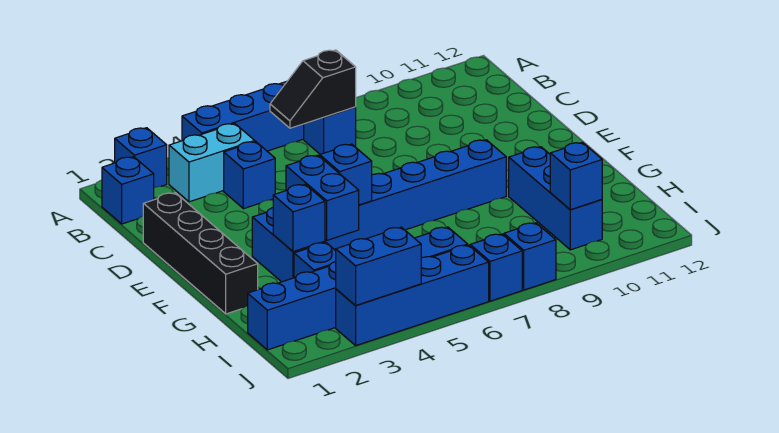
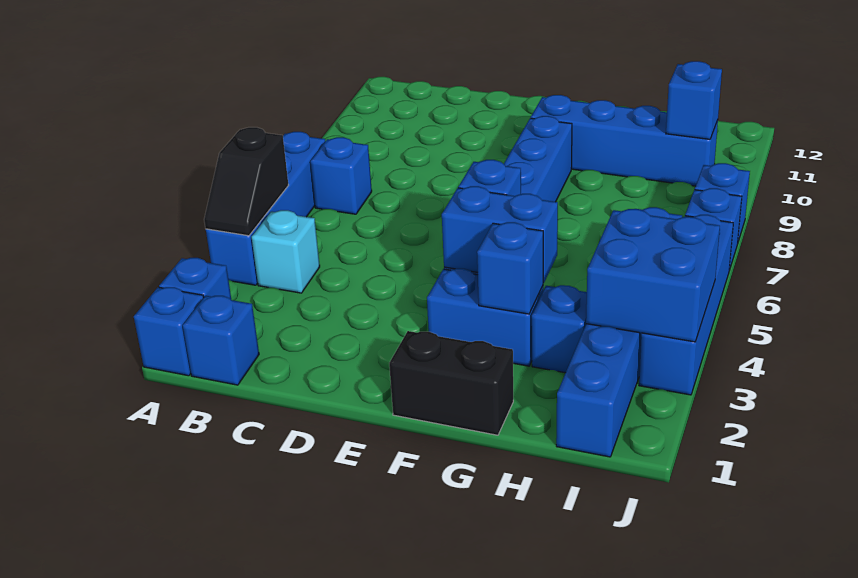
cyan 1x2 brick [169,123,255,202] -> cyan 1x1 brick [252,210,320,293]
black 1x2 slope [270,50,356,128] -> black 1x2 slope moved to [204,127,288,236]
blue 1x1 brick [224,141,275,209] -> blue 1x1 brick moved to [134,287,204,376]
black 1x4 brick [143,193,258,314] -> black 1x2 brick [389,331,513,435]
blue 1x3 brick [509,147,602,250] -> blue 1x4 brick [531,95,718,186]
blue 1x2 brick [336,227,421,306] -> blue 2x2 brick [586,209,720,342]

